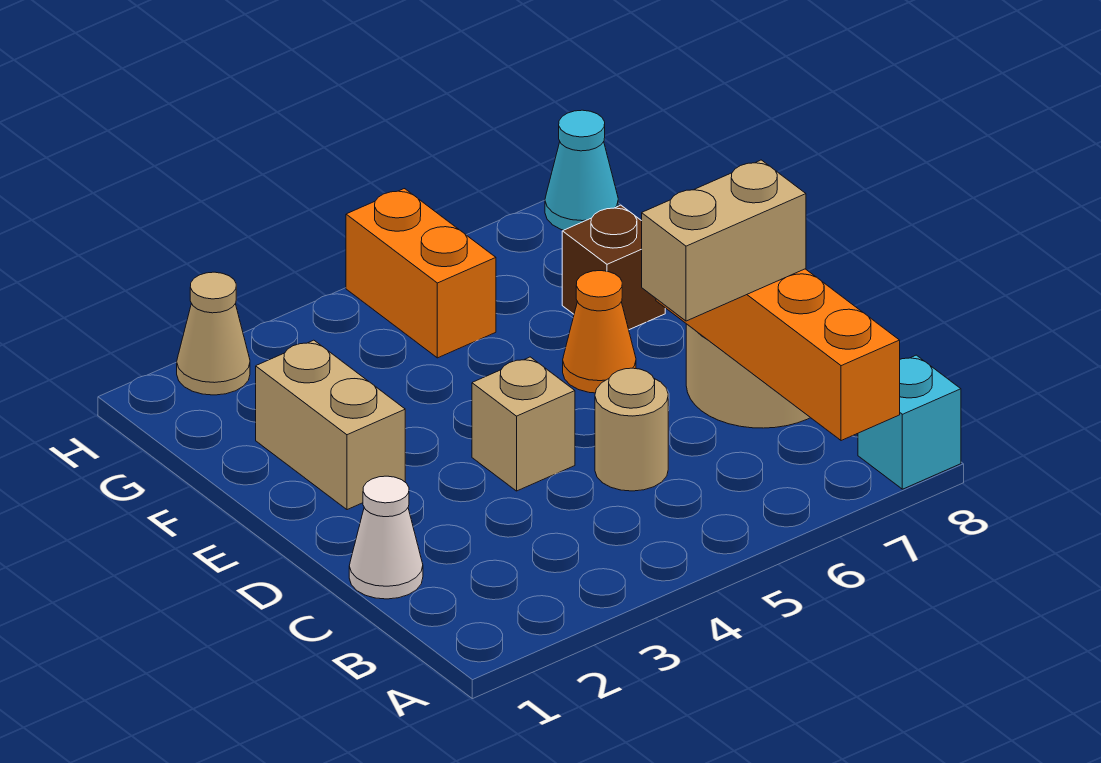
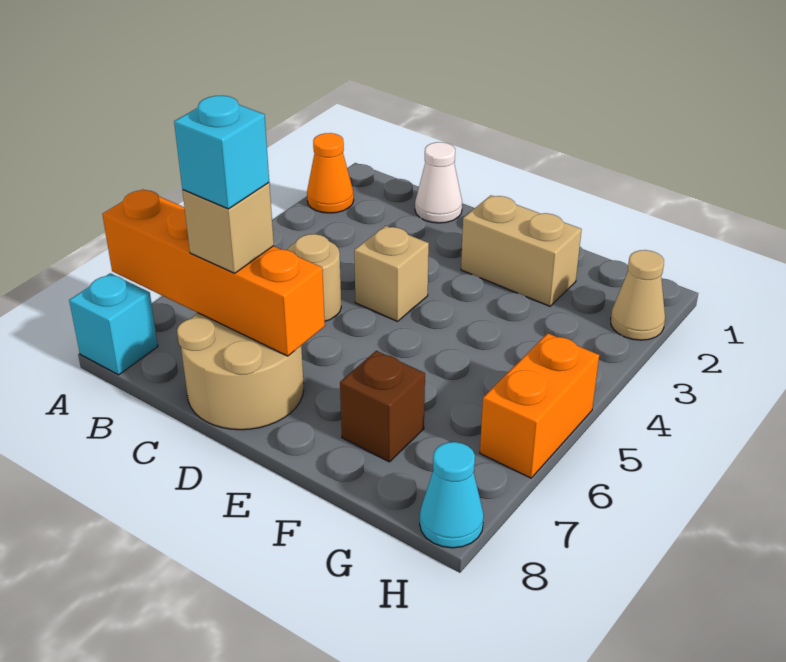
tan 1x2 brick [642,160,806,321] -> tan 1x1 brick [182,183,274,273]
none -> cyan 1x1 brick [174,96,269,209]
orange 1x1 cone [563,271,636,393] -> orange 1x1 cone moved to [307,133,354,213]
orange 1x2 brick [346,189,496,358] -> orange 1x2 brick turned to [480,333,599,478]

